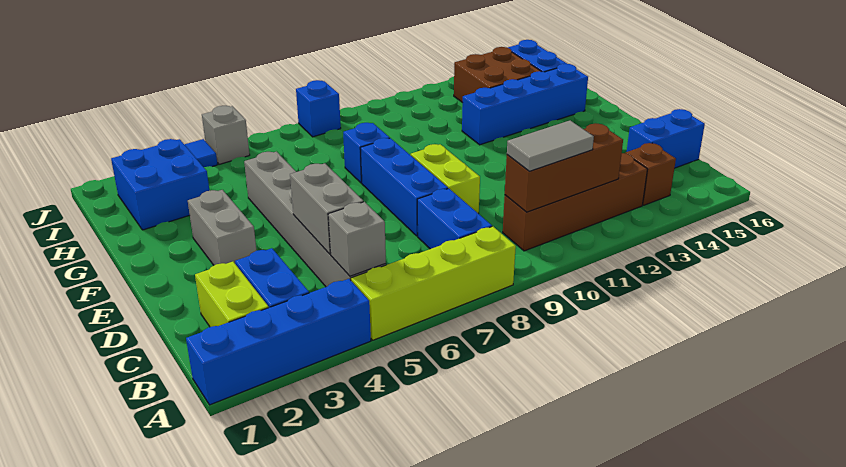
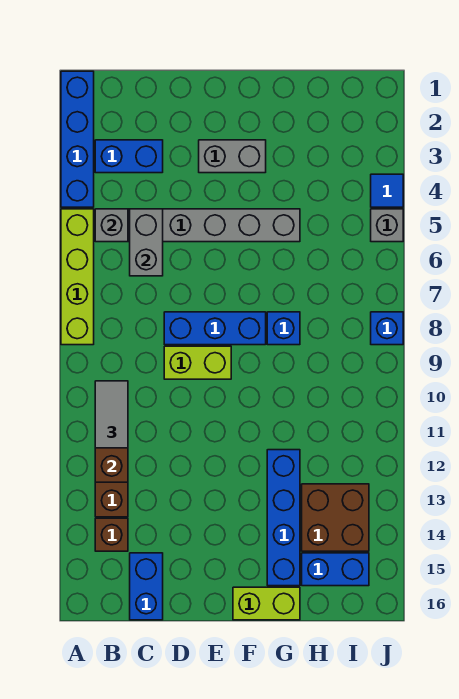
lime 1x2 brick [195,262,269,327] -> lime 1x2 brick moved to [233,587,300,620]
blue 1x2 brick [417,189,492,249] -> none
grey 1x2 brick [290,163,363,254] -> grey 1x2 brick turned to [130,209,163,276]
blue 2x2 brick [111,139,210,230] -> none

